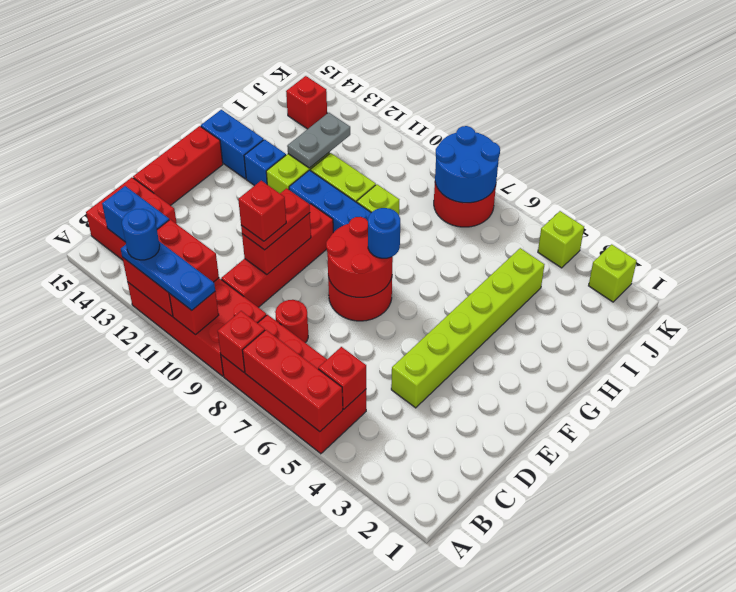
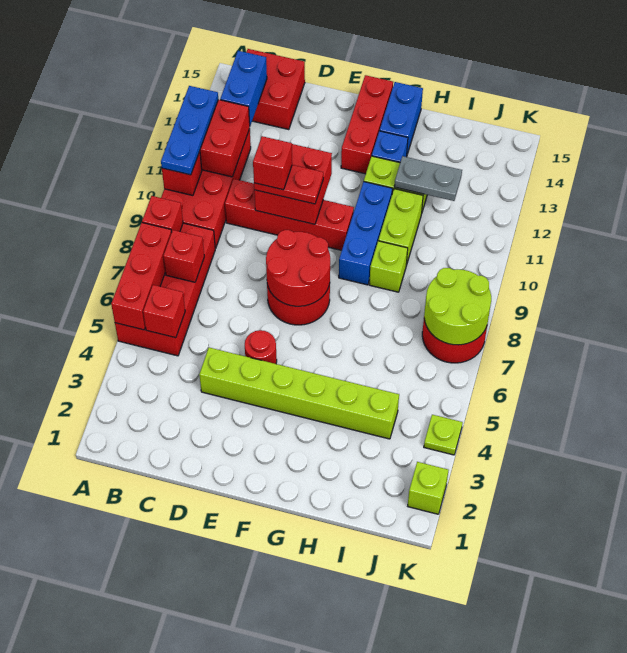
blue 1x1 round brick [122,209,160,260] -> none
red 1x1 round brick [275,300,308,343] -> red 1x1 round brick moved to [245,330,277,364]
red 1x2 brick [242,213,311,275] -> red 2x2 brick [254,144,332,224]
red 1x3 brick [133,126,223,206] -> red 1x3 brick turned to [341,75,393,174]
blue 1x1 round brick [368,208,400,258] -> none
blue 2x2 round brick [435,126,500,203] -> lime 2x2 round brick [424,268,491,345]
red 1x1 brick [286,76,327,129] -> red 1x1 brick moved to [163,230,204,282]
lime 1x1 brick [538,211,584,268] -> lime 1x1 plate [424,415,463,455]

